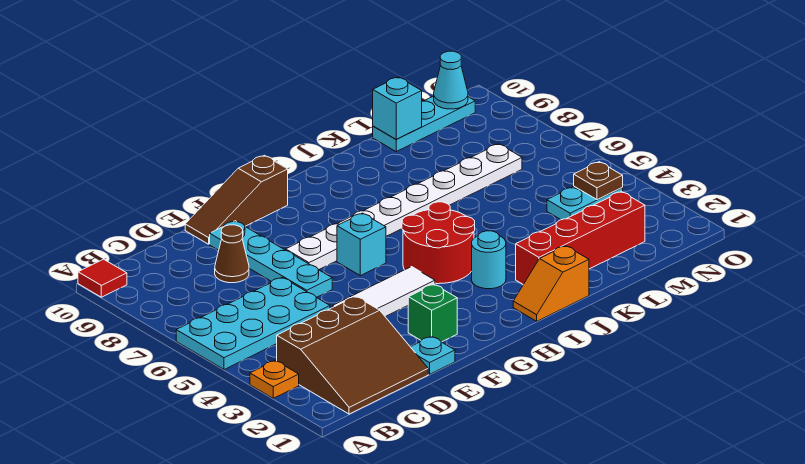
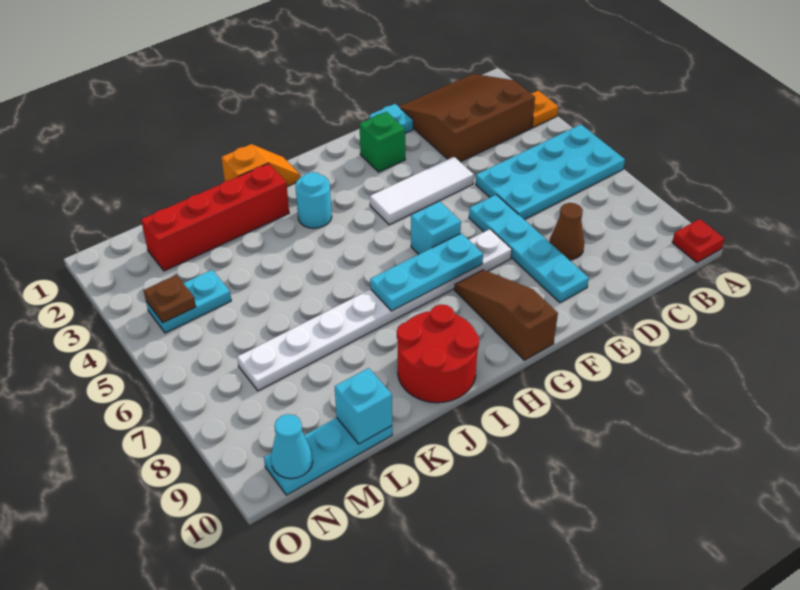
red 1x1 tile [78,259,127,297] -> red 1x1 plate [672,219,724,263]
brown 1x3 slope [185,155,288,244] -> brown 1x3 slope turned to [454,270,558,360]
none -> cyan 1x3 plate [370,233,483,311]
red 2x2 round brick [402,202,475,284] -> red 2x2 round brick moved to [397,304,479,403]

